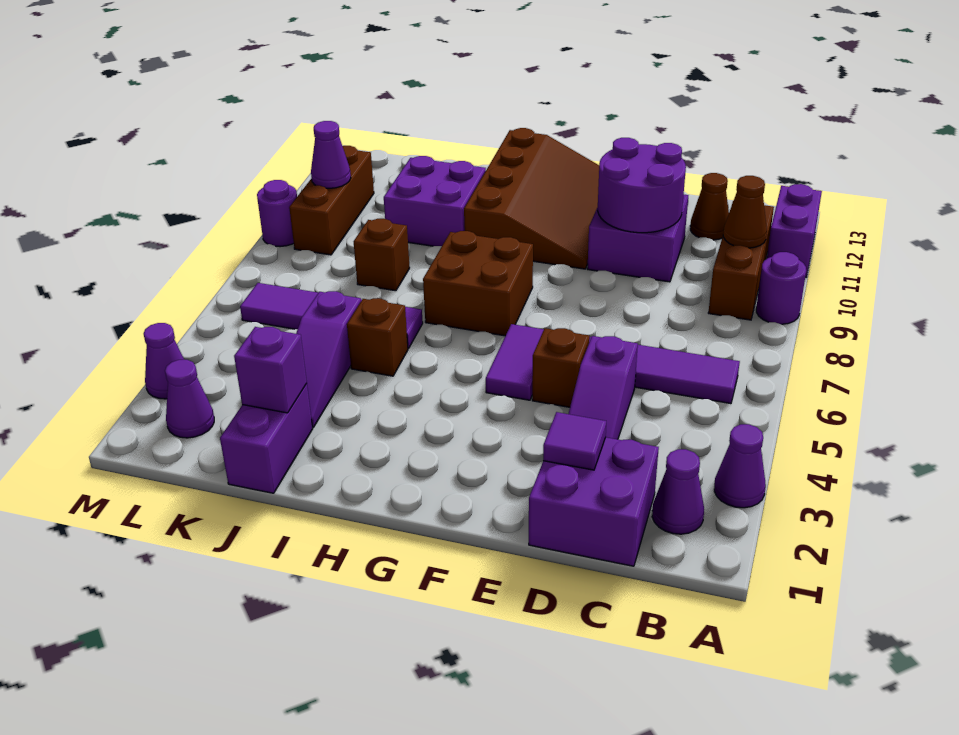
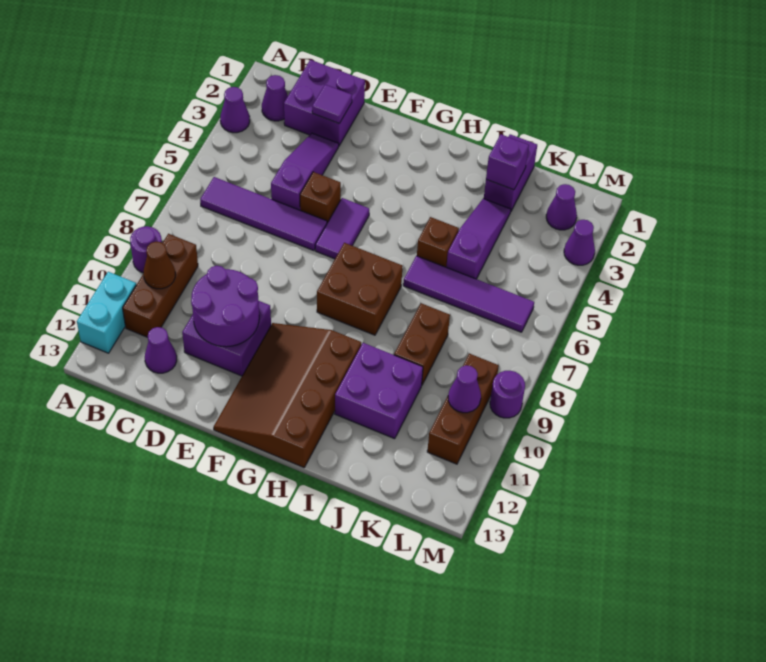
purple 1x2 brick [767,184,822,277] -> cyan 1x2 brick [77,272,136,353]
brown 1x1 cone [690,173,729,240] -> purple 1x1 cone [145,327,177,373]
brown 1x1 brick [354,219,410,291] -> brown 1x2 brick [394,303,450,385]

